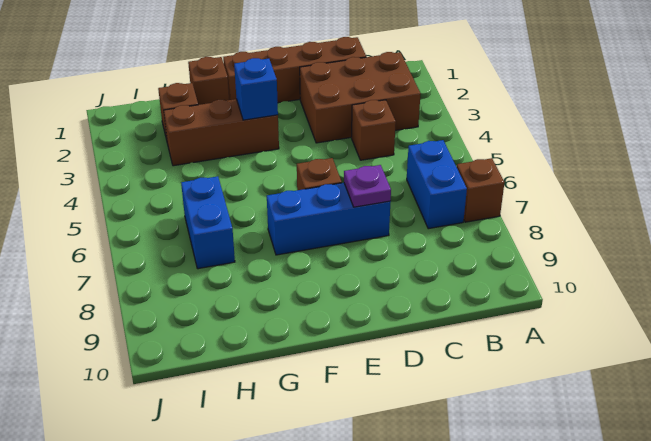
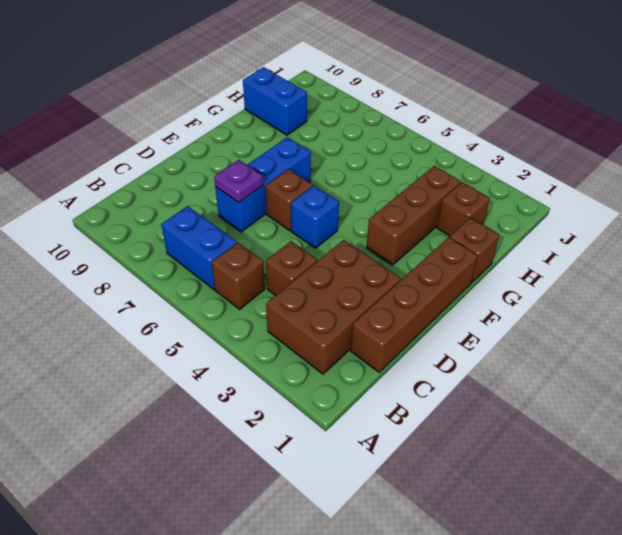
brown 1x1 brick [457,158,504,222] -> brown 1x1 brick moved to [212,243,265,309]
blue 1x1 brick [234,58,278,120] -> blue 1x1 brick moved to [291,186,339,248]
blue 1x2 brick [181,176,235,269] -> blue 1x2 brick moved to [243,67,307,135]

